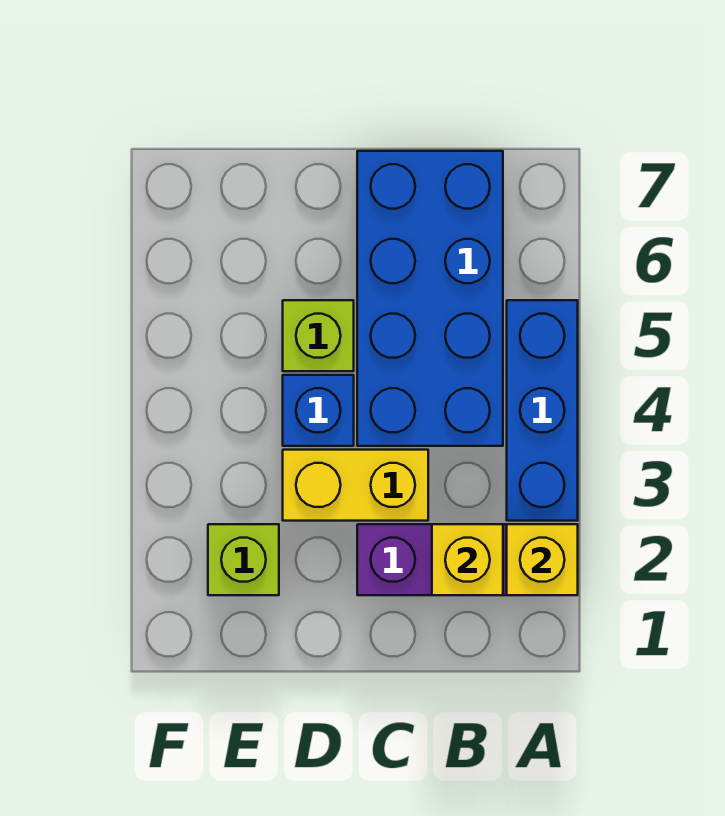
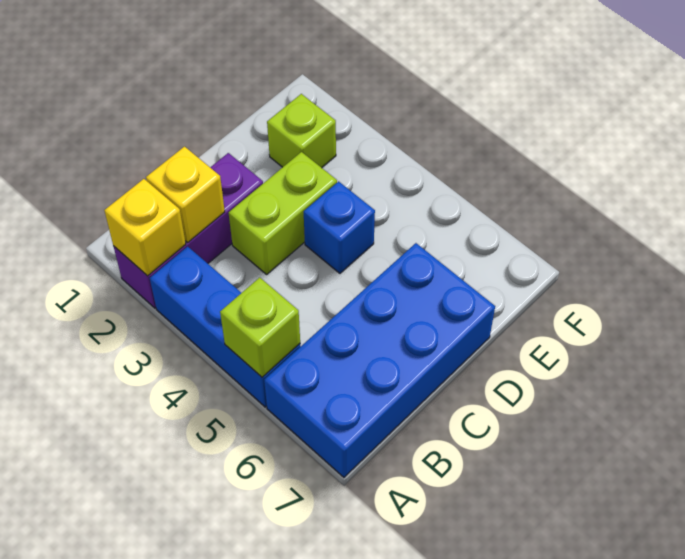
blue 2x4 brick [357,151,503,446] -> blue 2x4 brick turned to [264,243,495,477]
yellow 1x2 brick [283,450,428,521] -> lime 1x2 brick [229,152,337,274]
lime 1x1 brick [283,300,354,371] -> lime 1x1 brick moved to [220,277,300,377]

